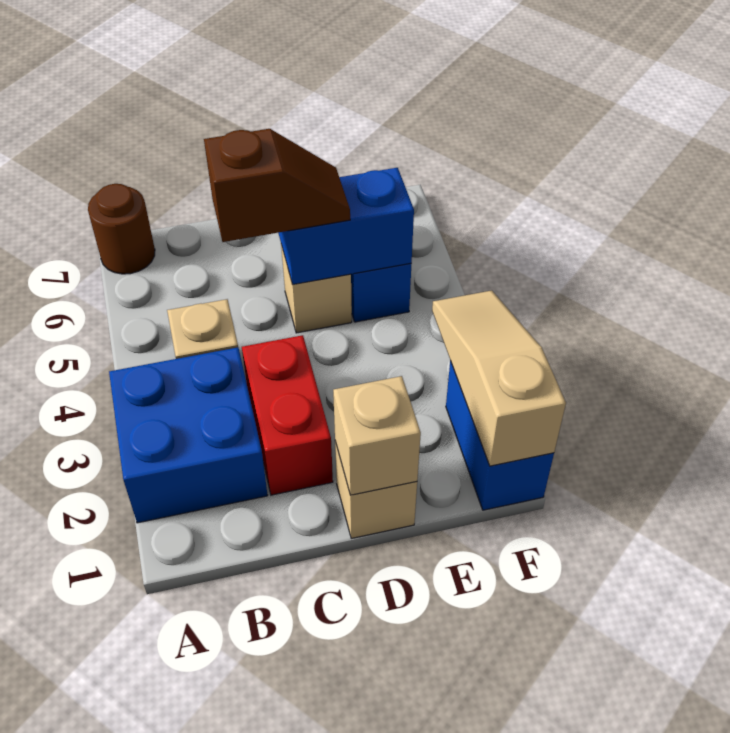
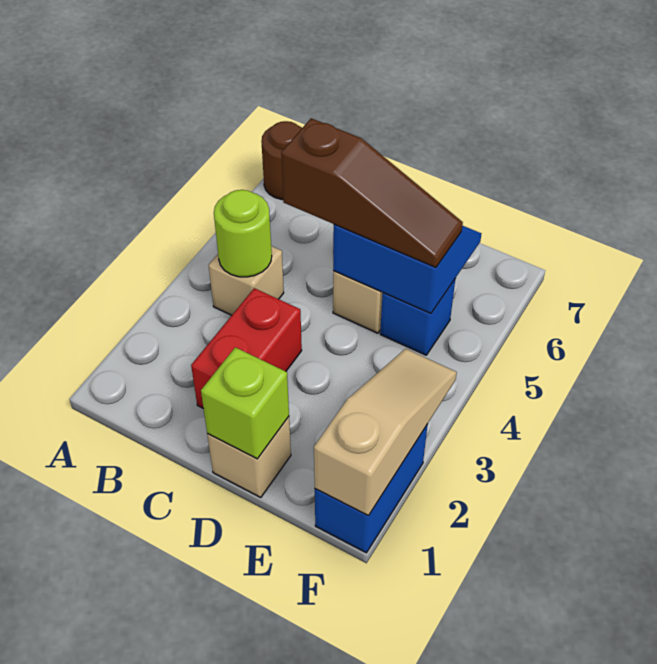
blue 2x2 brick [109,347,268,523] -> none
none -> lime 1x1 round brick [214,190,272,277]
brown 1x2 slope [204,129,350,242] -> brown 1x3 slope [281,118,463,268]
tan 1x1 brick [333,376,421,495] -> lime 1x1 brick [201,347,289,459]

